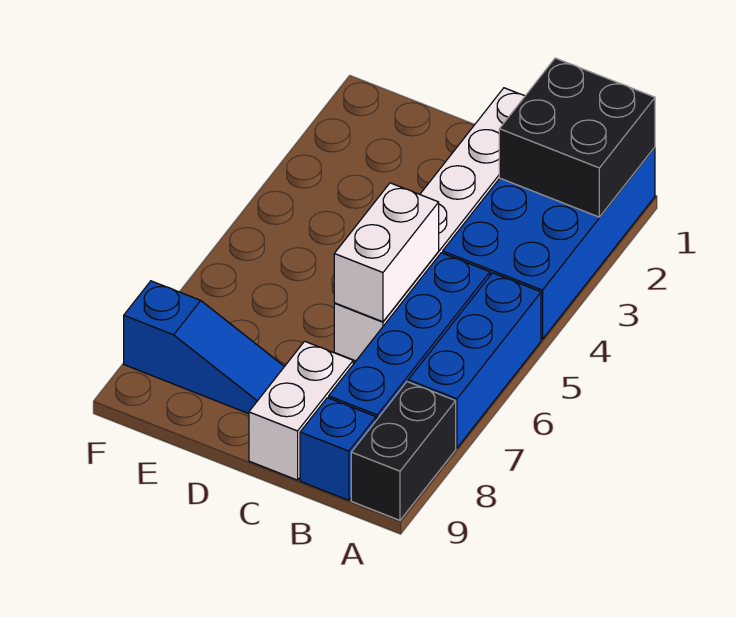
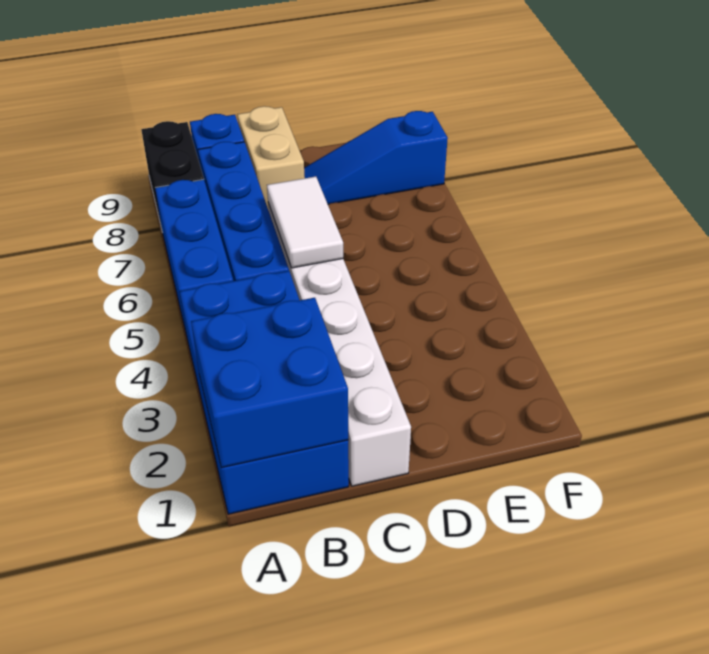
black 2x2 brick [499,58,655,217] -> blue 2x2 brick [191,298,348,468]
white 1x2 brick [334,183,439,322] -> white 1x2 tile [267,177,343,268]
white 1x2 brick [249,341,353,480] -> tan 1x2 brick [237,106,305,210]

